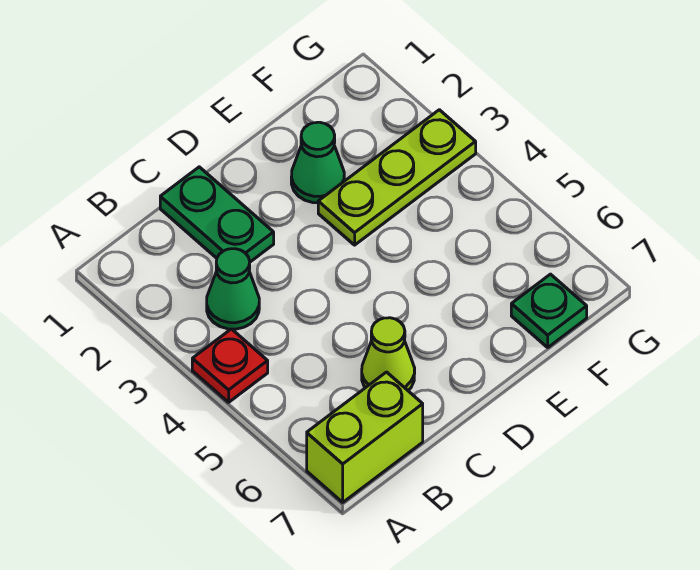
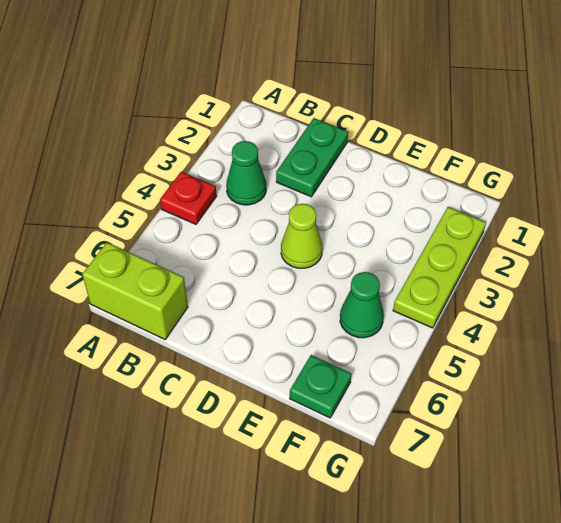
lime 1x1 cone [362,318,415,390] -> lime 1x1 cone moved to [281,204,322,268]
green 1x1 cone [291,122,344,203] -> green 1x1 cone moved to [340,272,384,338]
lime 1x3 plate [318,110,476,245] -> lime 1x3 plate turned to [393,207,486,328]

